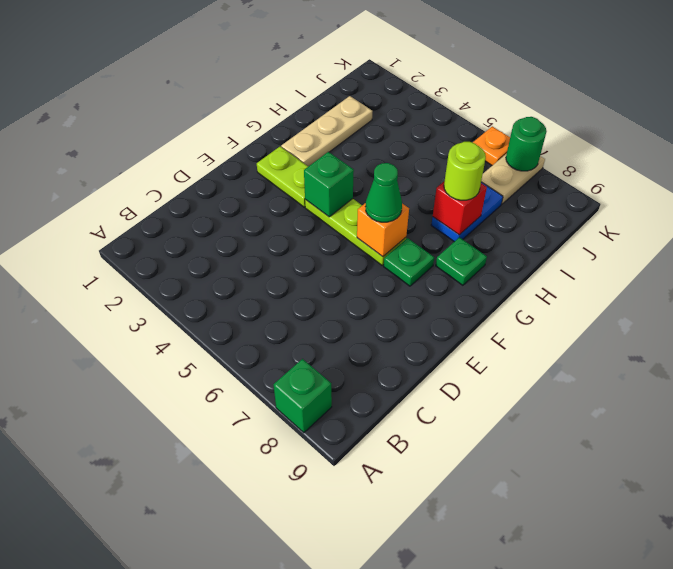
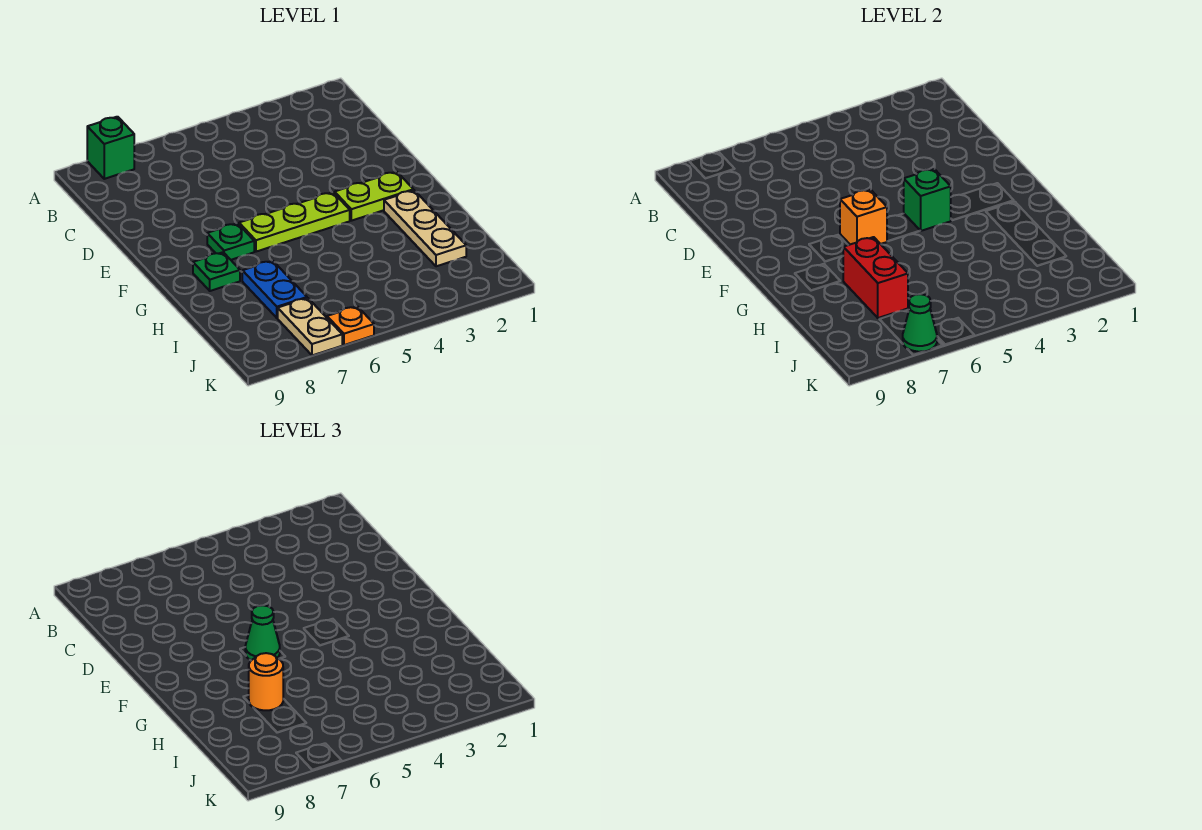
red 1x1 brick [433,182,487,235] -> red 1x2 brick [843,237,908,318]
lime 1x1 round brick [444,142,486,200] -> orange 1x1 round brick [249,653,283,710]
green 1x1 round brick [506,117,547,171] -> green 1x1 cone [903,294,937,352]

